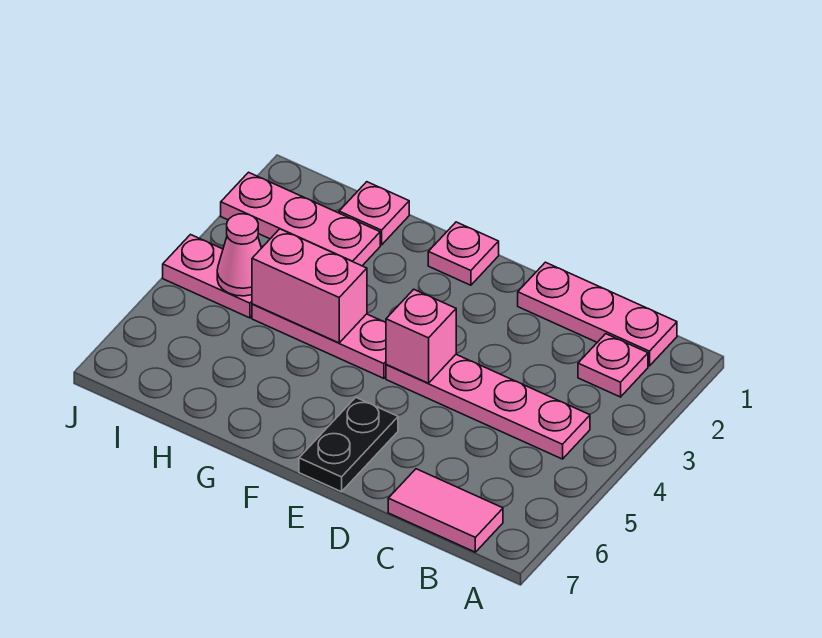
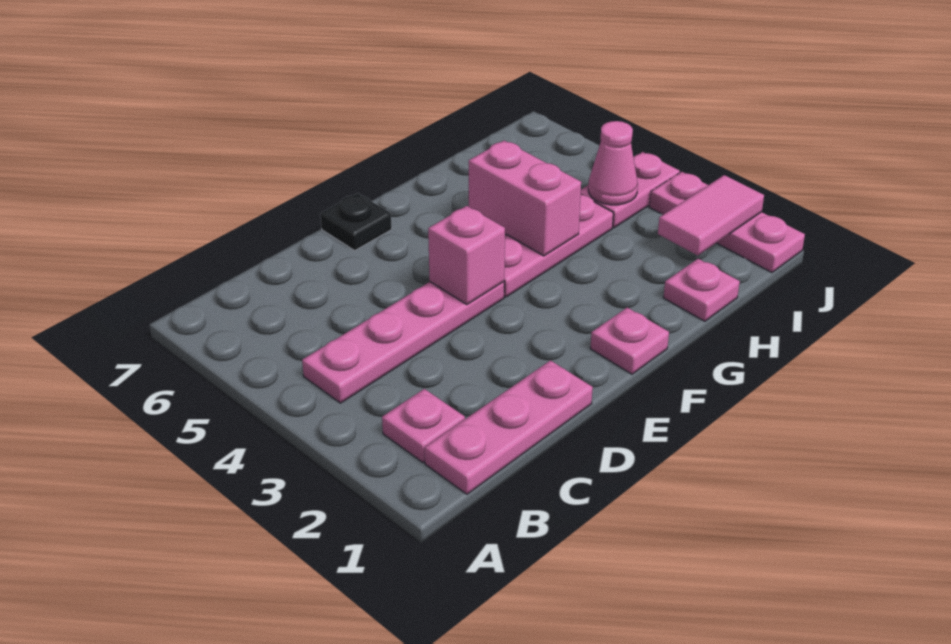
pink 1x2 tile [388,469,503,552] -> pink 1x2 tile moved to [658,175,764,256]
black 1x2 plate [299,397,398,492] -> black 1x1 plate [320,193,392,250]
pink 1x2 brick [252,229,367,343] -> pink 1x2 brick turned to [469,141,581,256]
pink 1x3 plate [221,172,380,266] -> pink 1x3 plate turned to [649,172,805,272]

